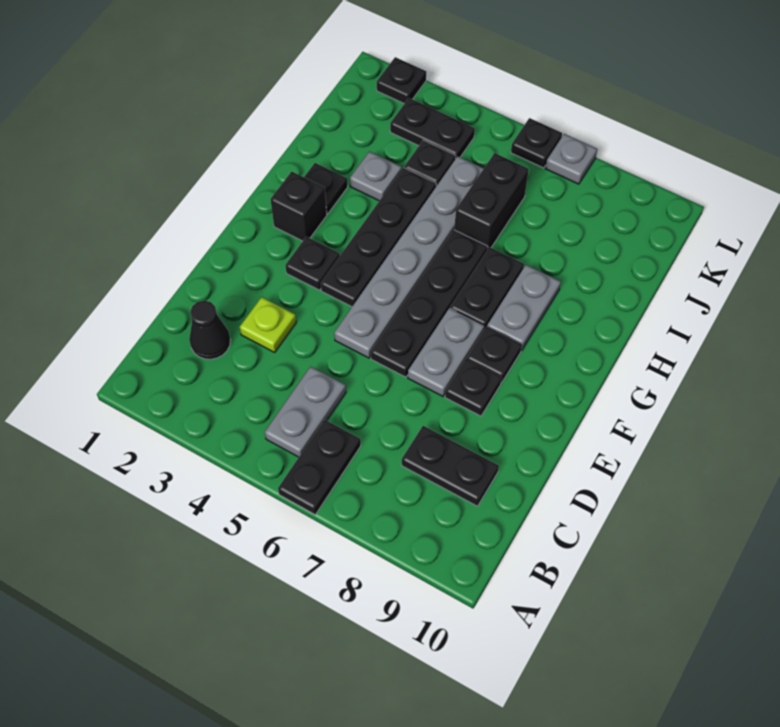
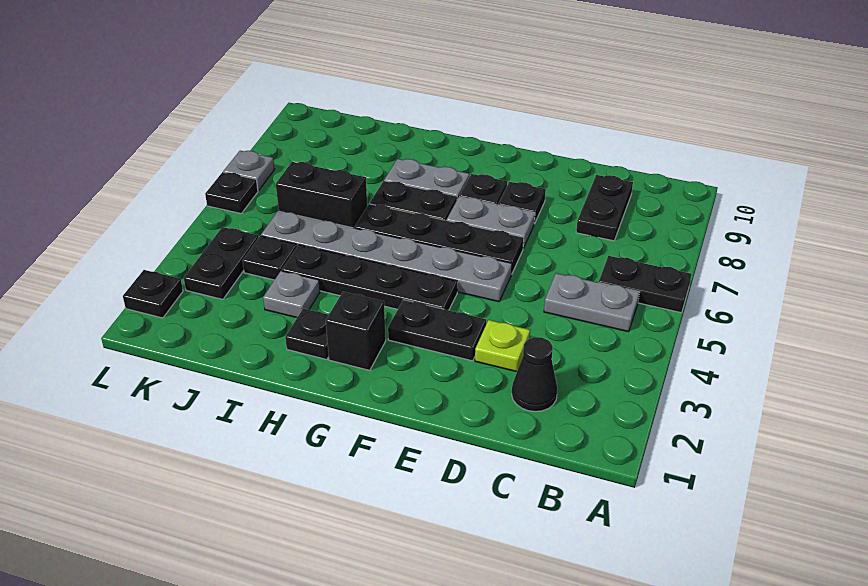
black 1x1 plate [285,237,340,290] -> black 1x2 plate [388,300,486,361]

